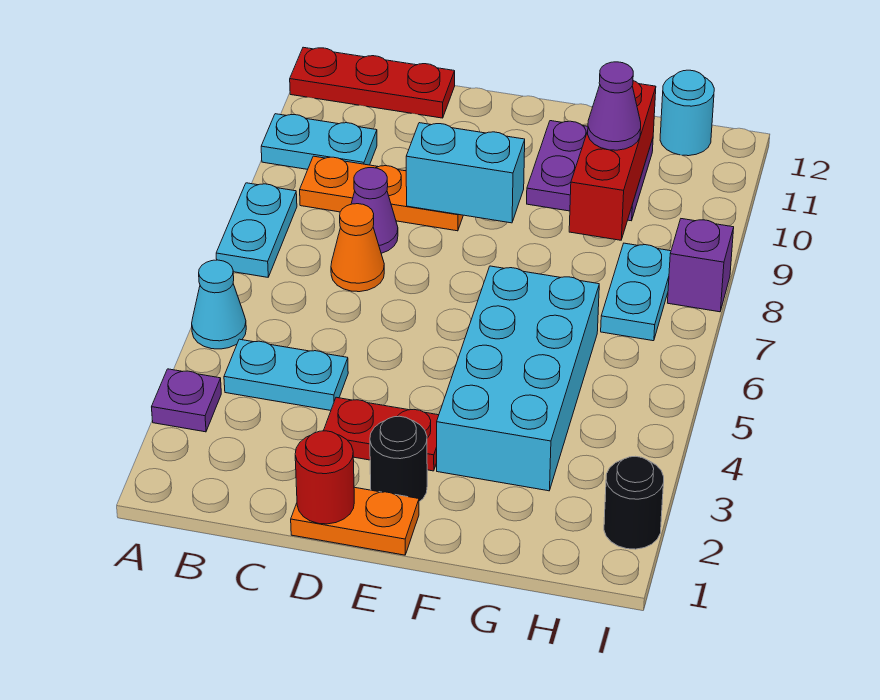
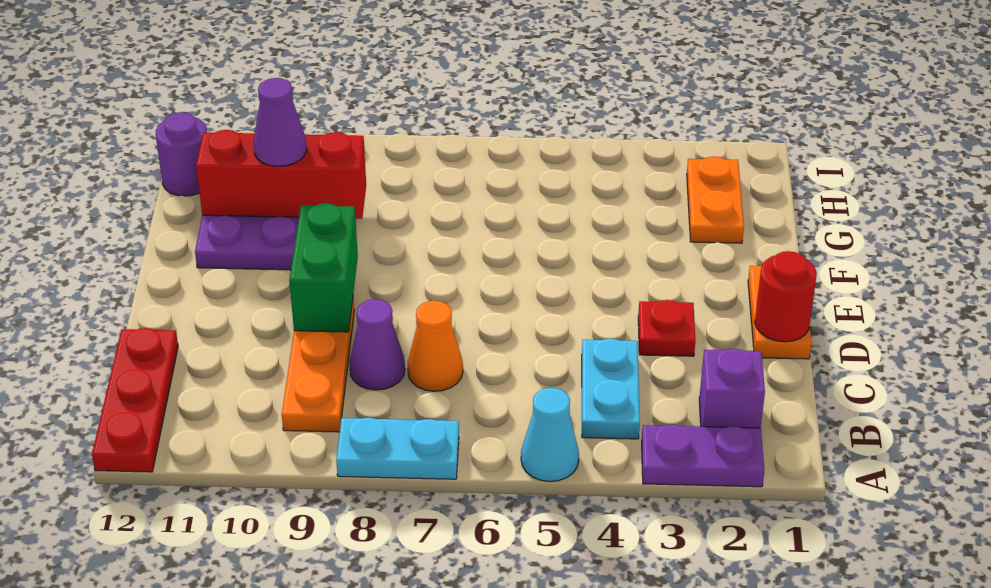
purple 1x1 plate [152,369,221,432] -> purple 1x2 plate [642,425,764,487]
cyan 1x2 plate [261,114,377,169] -> none
red 1x2 plate [324,397,439,471] -> red 1x1 plate [638,300,695,356]
cyan 1x2 brick [406,123,525,223] -> green 1x2 brick [289,203,358,332]
black 1x1 round brick [370,416,427,502] -> none
cyan 2x4 brick [437,266,599,491] -> none
none -> orange 1x2 plate [687,156,744,243]
cyan 1x2 plate [601,243,671,341] -> none
cyan 1x1 round brick [660,70,714,156] -> purple 1x1 round brick [156,112,207,196]
black 1x1 round brick [604,456,664,549] -> none
purple 1x1 brick [668,219,734,312] -> purple 1x1 brick moved to [699,349,765,428]

